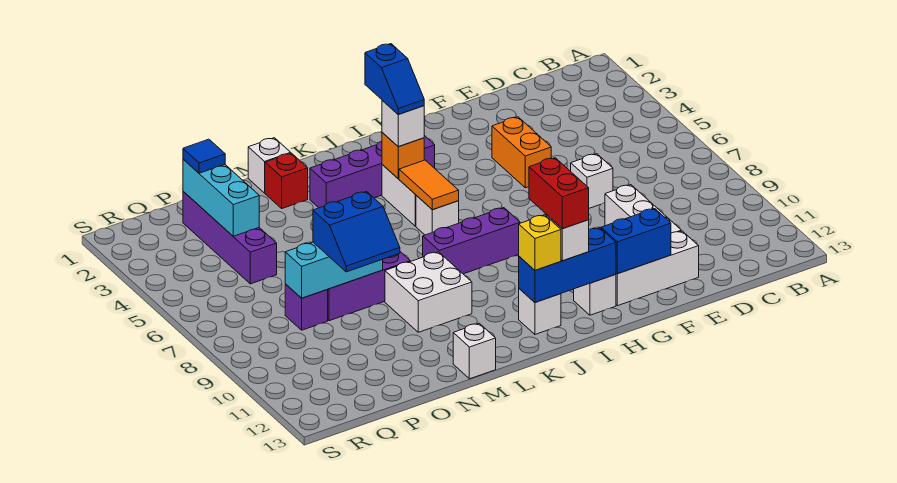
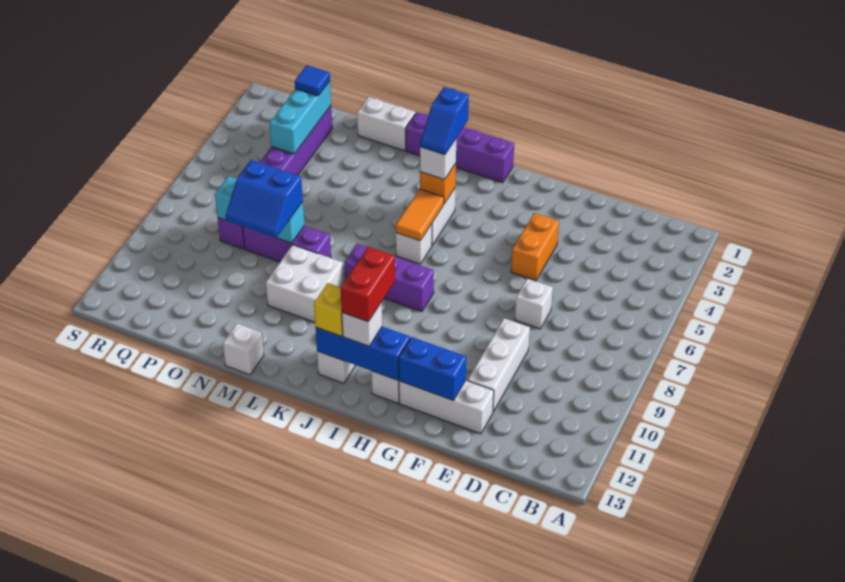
purple 1x4 brick [310,136,435,208] -> purple 1x4 brick moved to [406,112,514,183]
white 1x1 brick [248,138,290,193] -> white 1x2 brick [357,97,415,151]
red 1x1 brick [265,153,308,208] -> none

